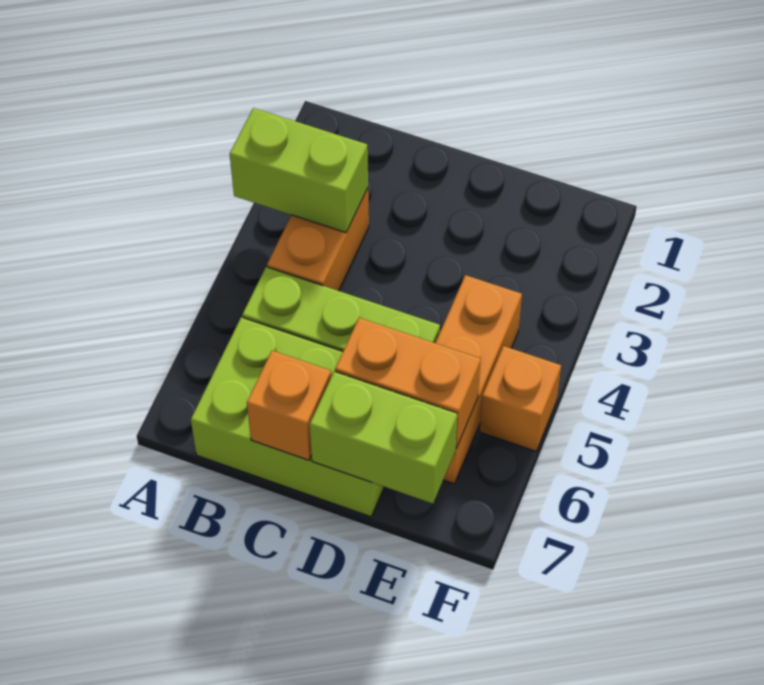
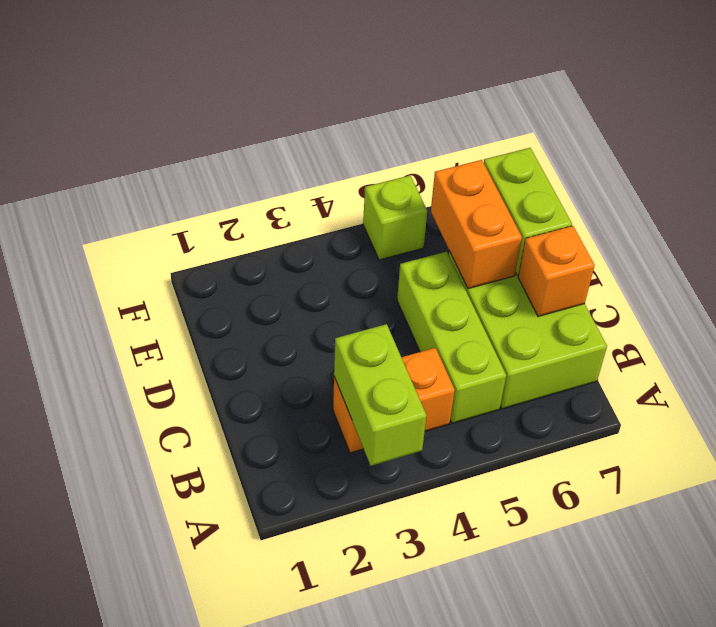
orange 1x3 brick [436,275,522,484] -> none
orange 1x1 brick [480,346,561,451] -> lime 1x1 brick [363,175,427,260]

